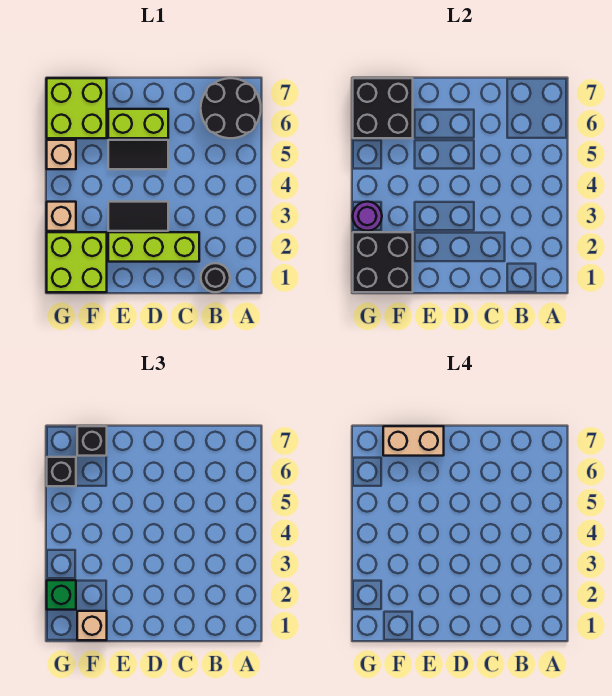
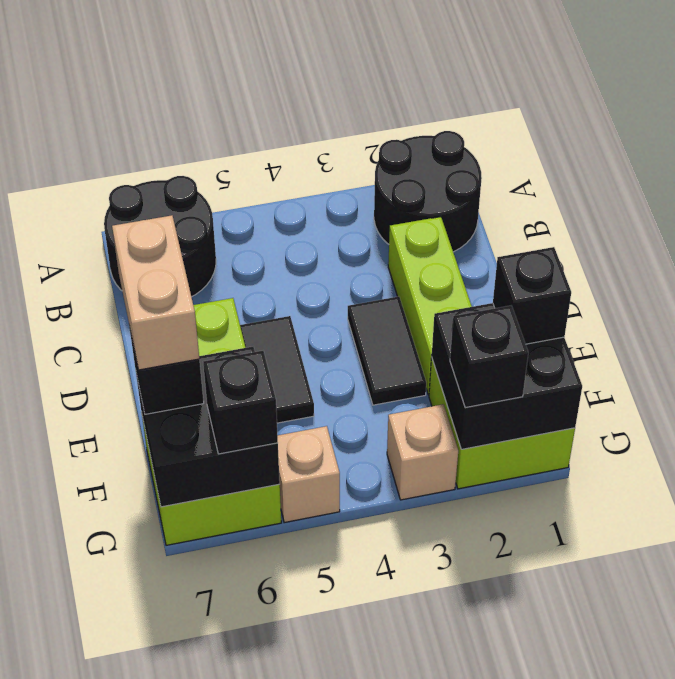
black 1x1 round brick [201,263,230,292] -> black 2x2 round brick [374,131,482,252]
tan 1x1 brick [77,611,107,640] -> black 1x1 brick [493,247,571,344]
green 1x1 brick [47,580,76,610] -> black 1x1 brick [450,306,528,408]
purple 1x1 round brick [353,202,382,231] -> none

